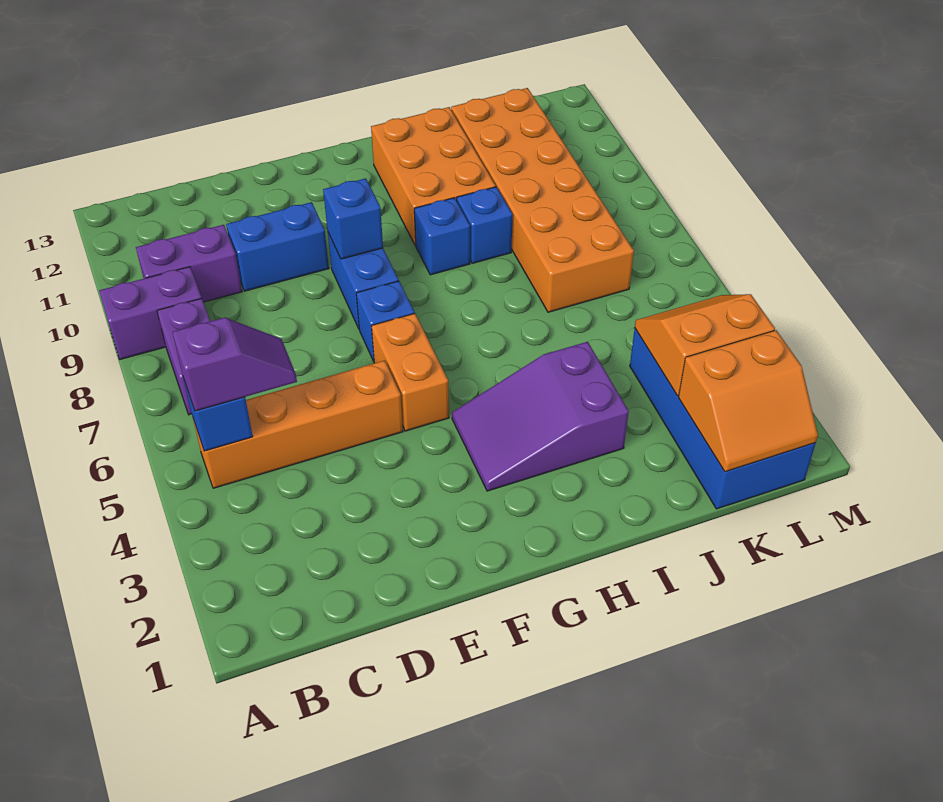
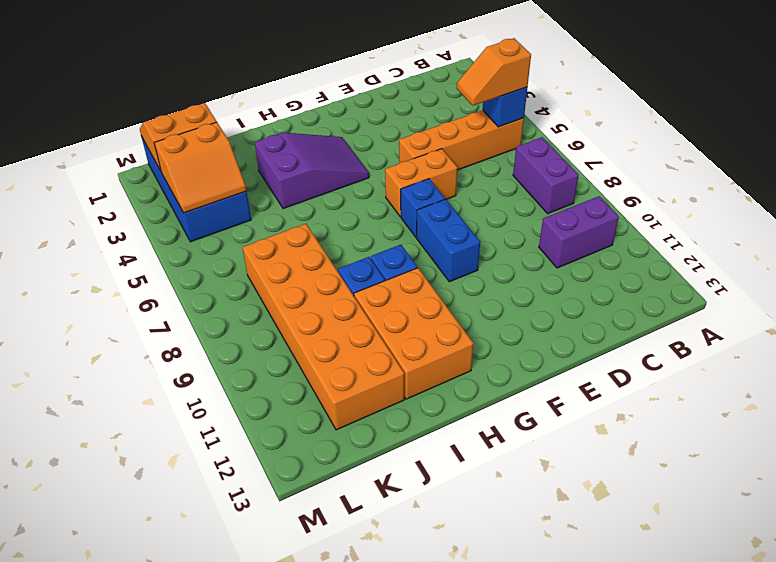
purple 1x2 brick [99,267,202,359] -> none
purple 1x2 slope [172,317,297,411] -> orange 1x2 slope [457,38,531,106]
blue 1x2 brick [226,202,329,291] -> none
orange 1x2 brick [371,313,449,431] -> orange 1x2 brick turned to [385,149,457,217]
blue 1x1 brick [323,178,383,259] -> none

